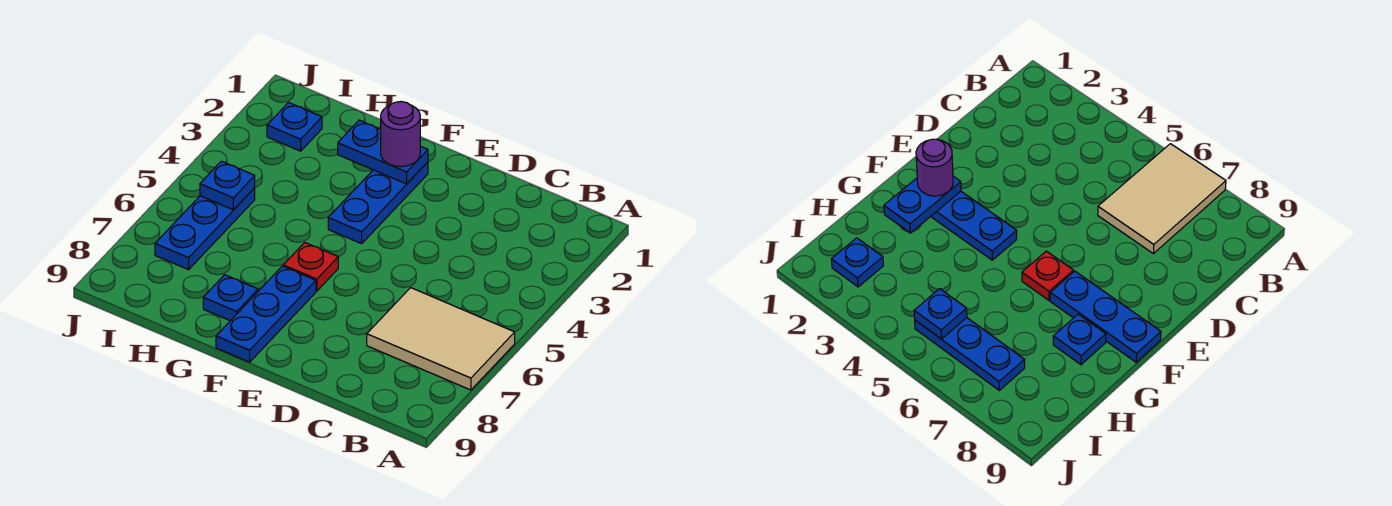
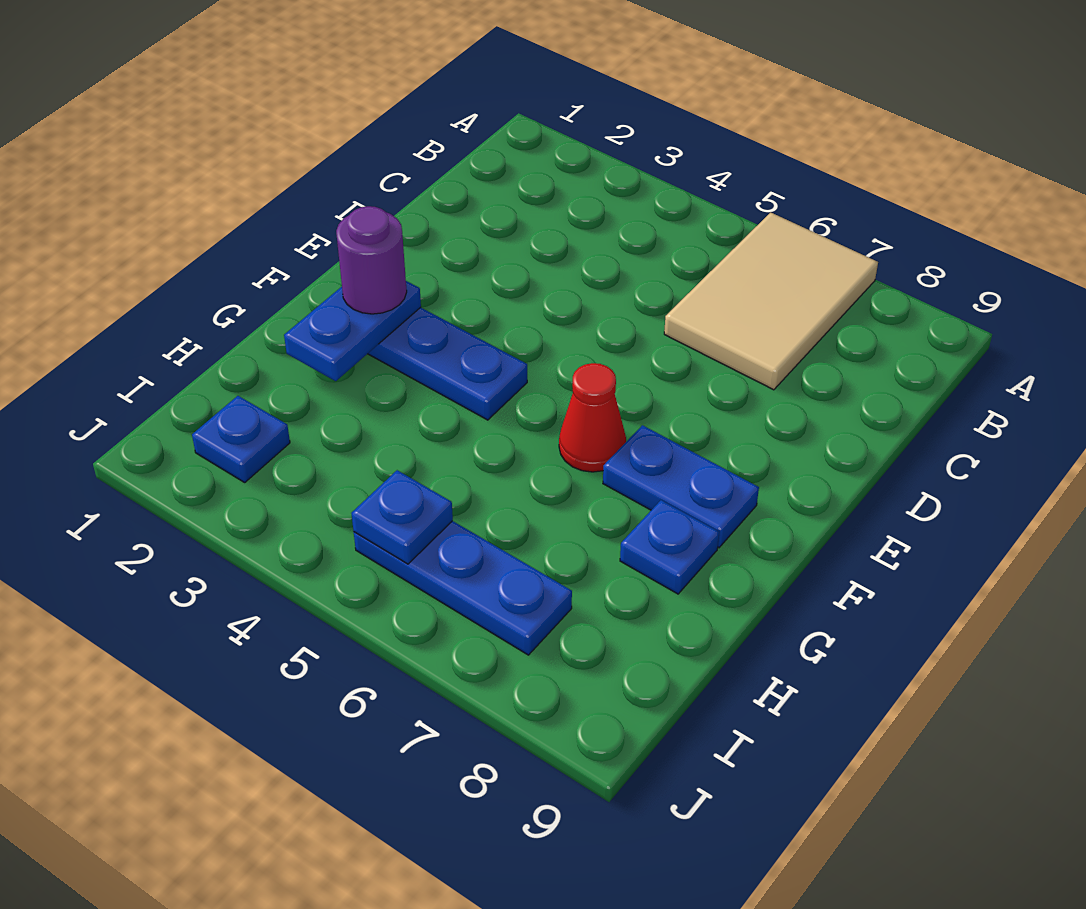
red 1x1 plate [283,243,338,291] -> red 1x1 cone [559,363,626,472]
blue 1x3 plate [216,266,316,362] -> blue 1x2 plate [603,425,759,547]

